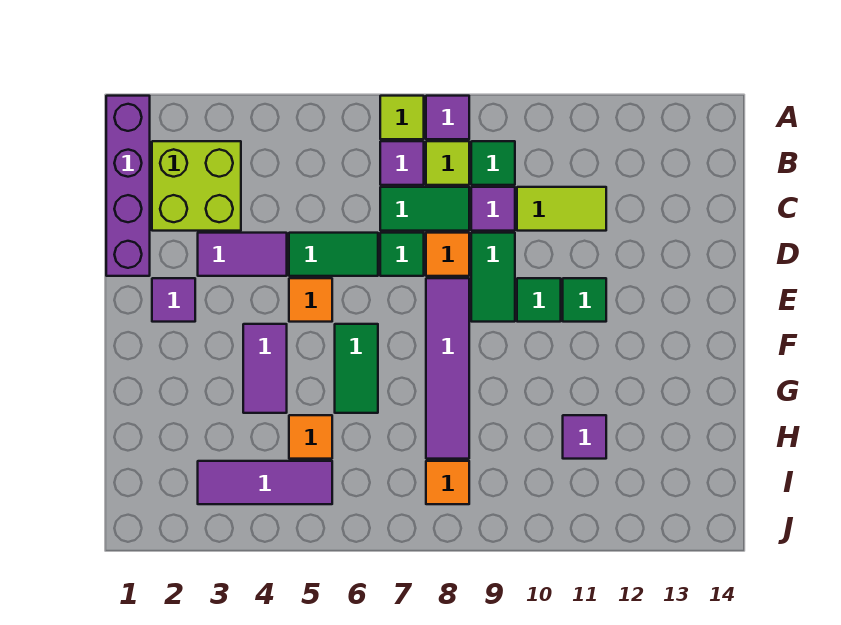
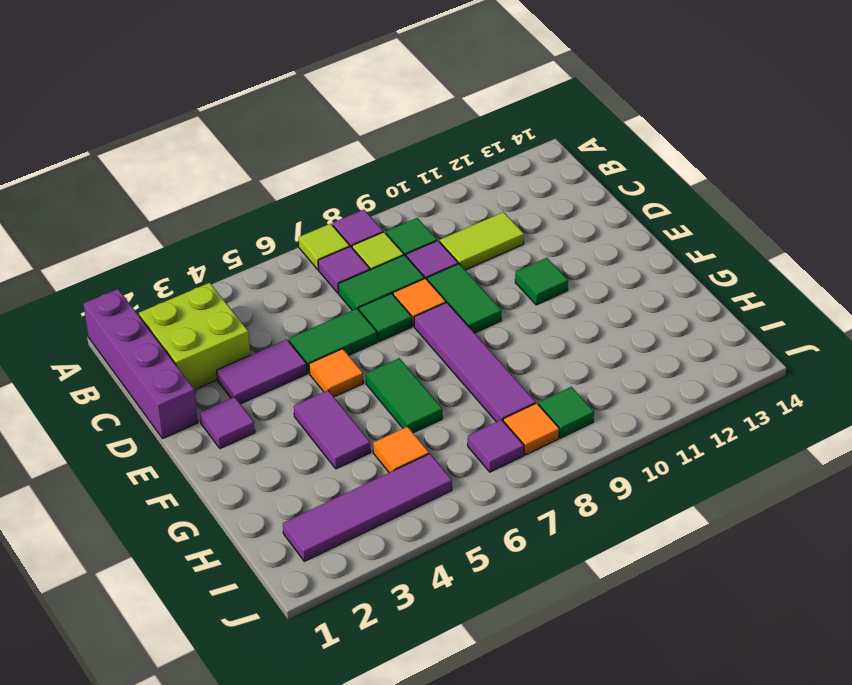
green 1x1 tile [517,278,561,322] -> green 1x1 tile moved to [538,387,594,438]
purple 1x1 tile [563,415,606,459] -> purple 1x1 tile moved to [468,420,524,472]
purple 1x3 tile [198,461,332,504] -> purple 1x4 tile [283,454,452,561]

